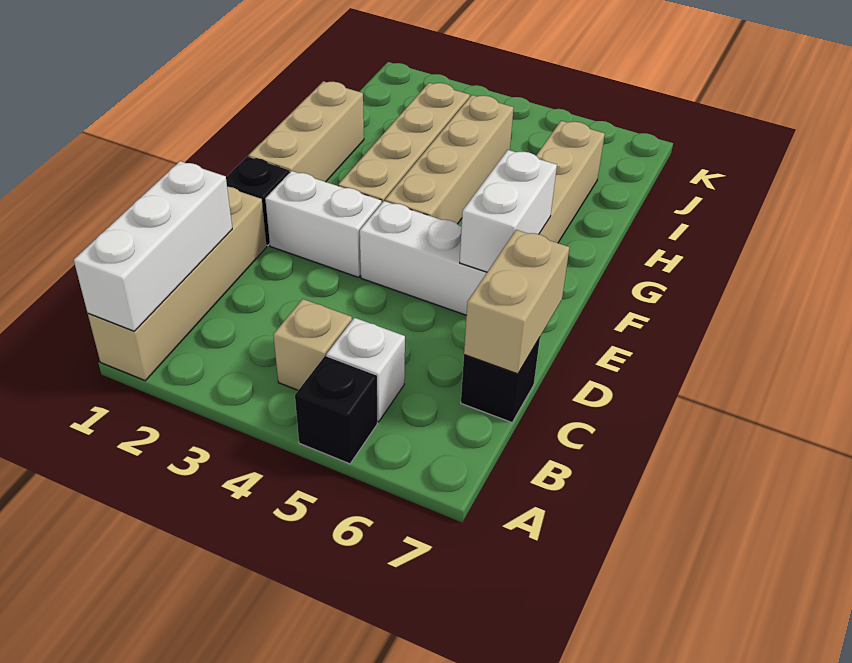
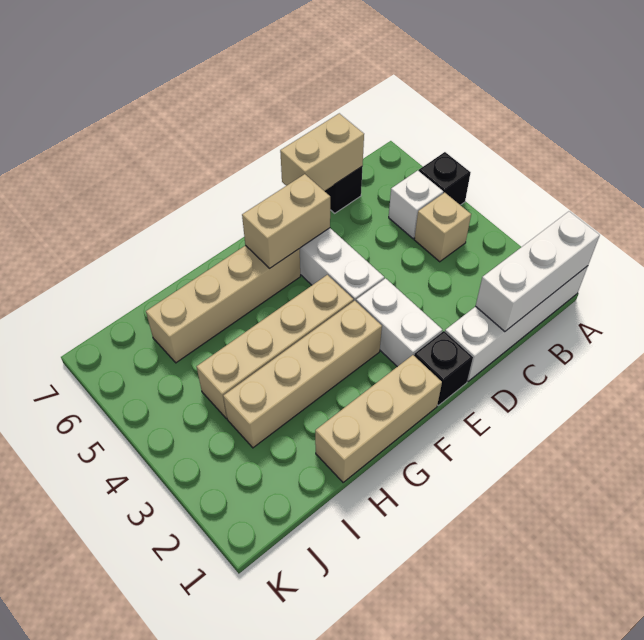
tan 1x4 brick [88,187,267,381] -> white 1x4 brick [445,266,588,381]
white 1x2 brick [460,150,557,272] -> tan 1x2 brick [242,174,330,268]

